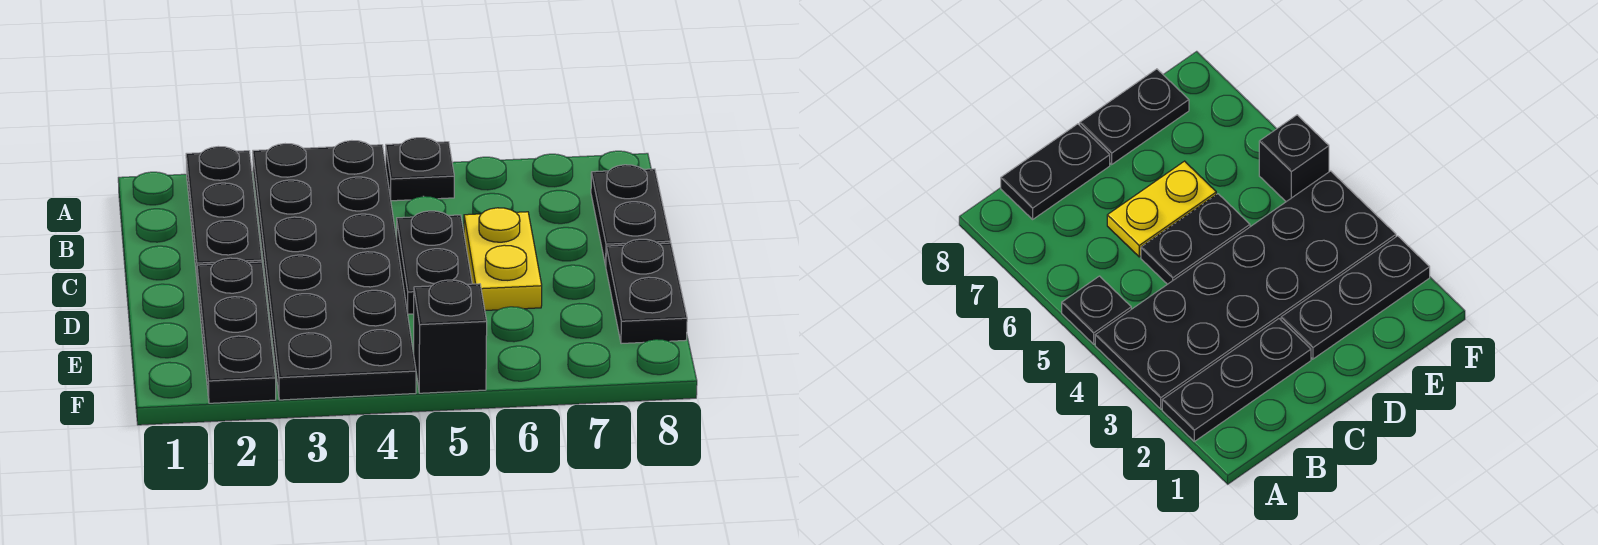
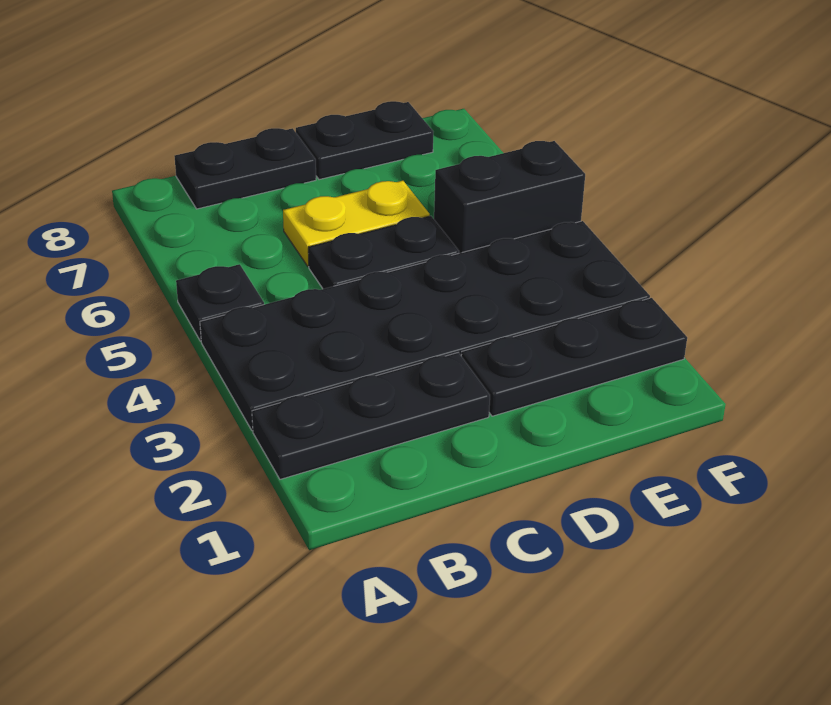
black 1x1 brick [414,280,487,393] -> black 1x2 brick [434,141,585,253]

